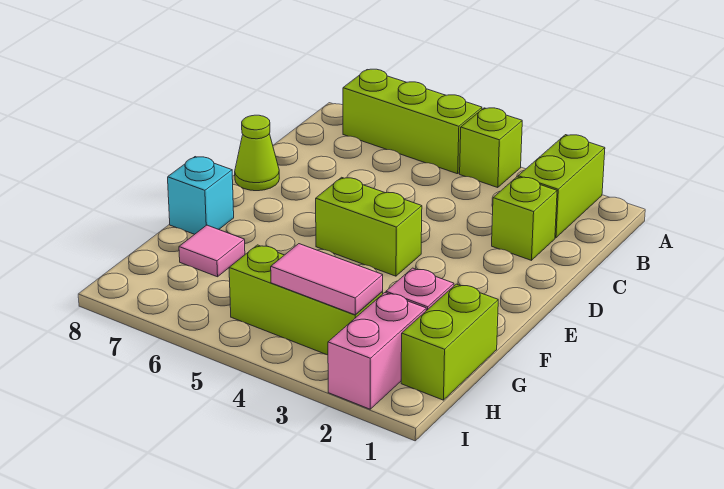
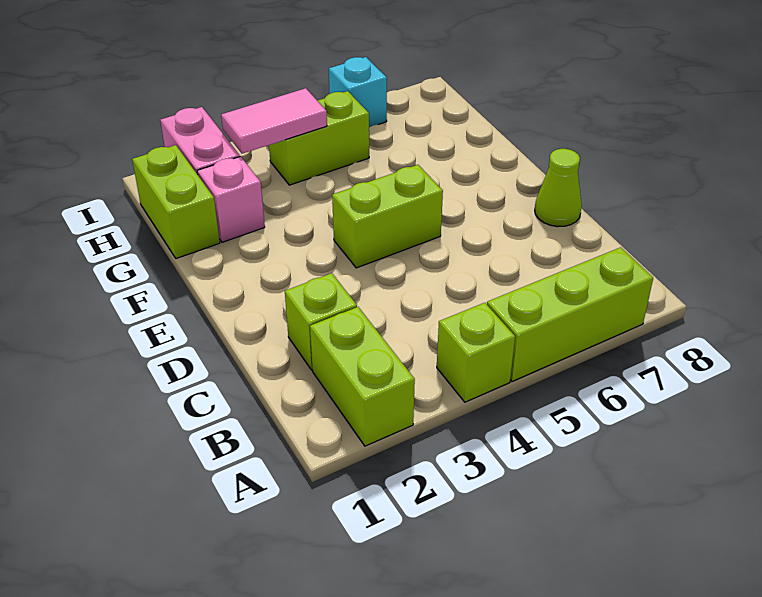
cyan 1x1 brick [168,157,234,234] -> cyan 1x1 brick moved to [329,57,387,127]
pink 1x1 tile [179,225,245,277] -> none
lime 1x3 brick [229,245,383,355] -> lime 1x2 brick [269,91,369,185]

